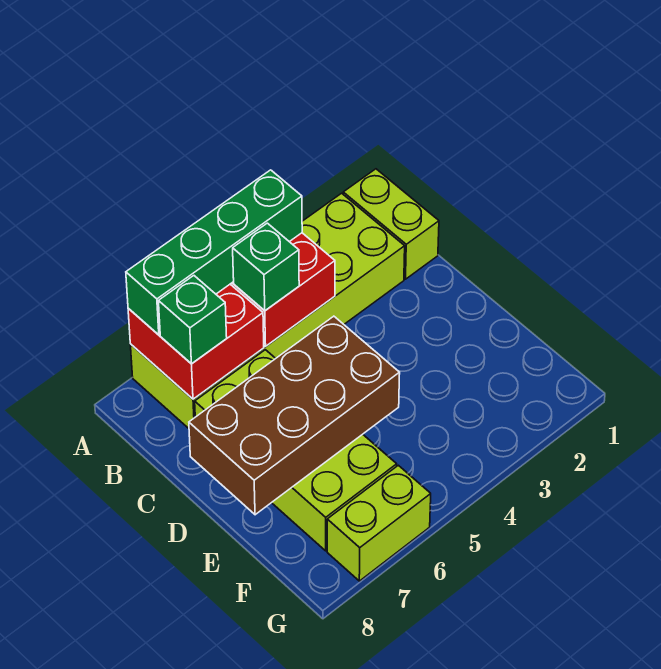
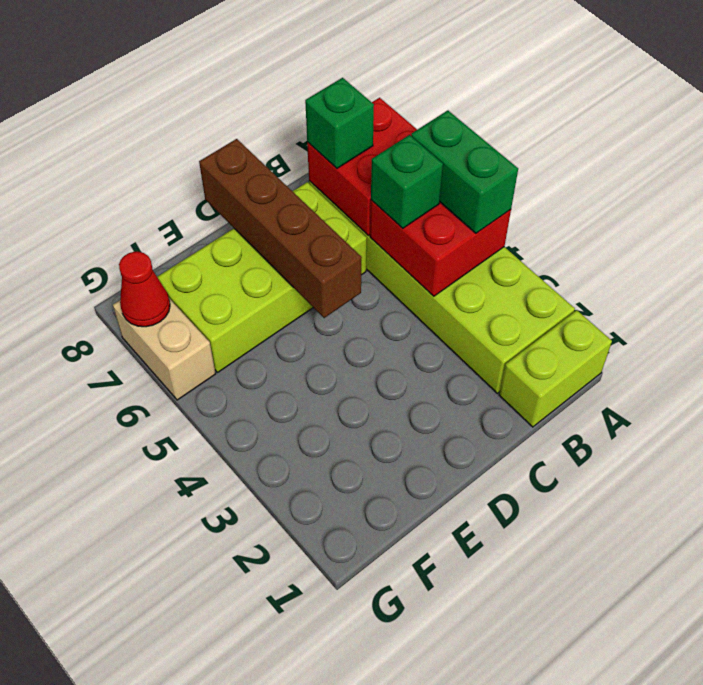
green 1x4 brick [126,170,302,335] -> green 1x2 brick [411,111,518,233]
brown 2x4 brick [189,316,400,515] -> brown 1x4 brick [199,139,362,318]
lime 1x2 brick [327,465,431,581] -> tan 1x2 brick [113,298,216,400]
none -> red 1x1 cone [119,252,170,327]

